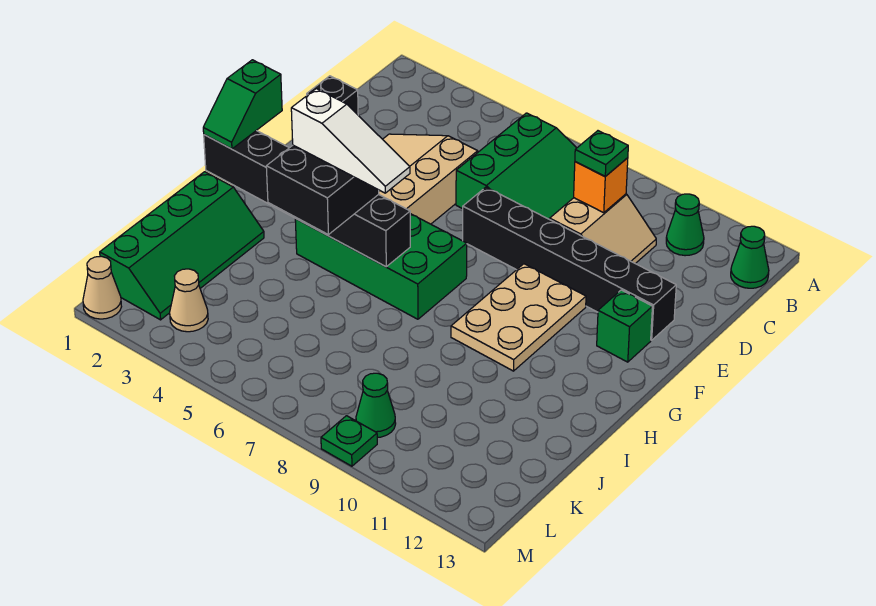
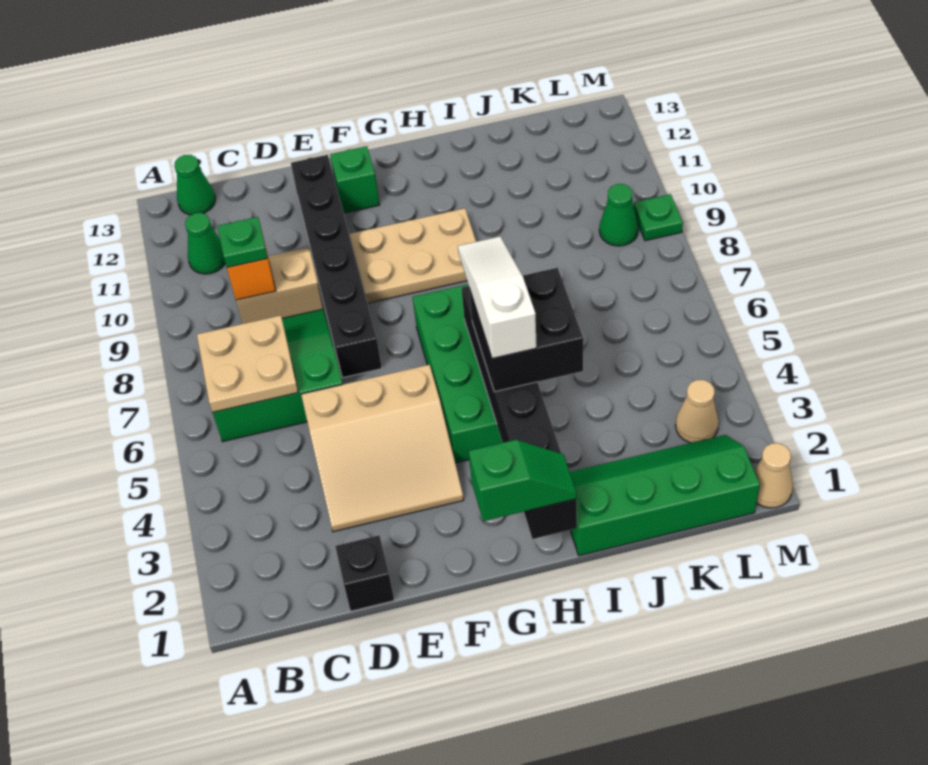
none -> tan 2x2 plate [197,315,298,412]

